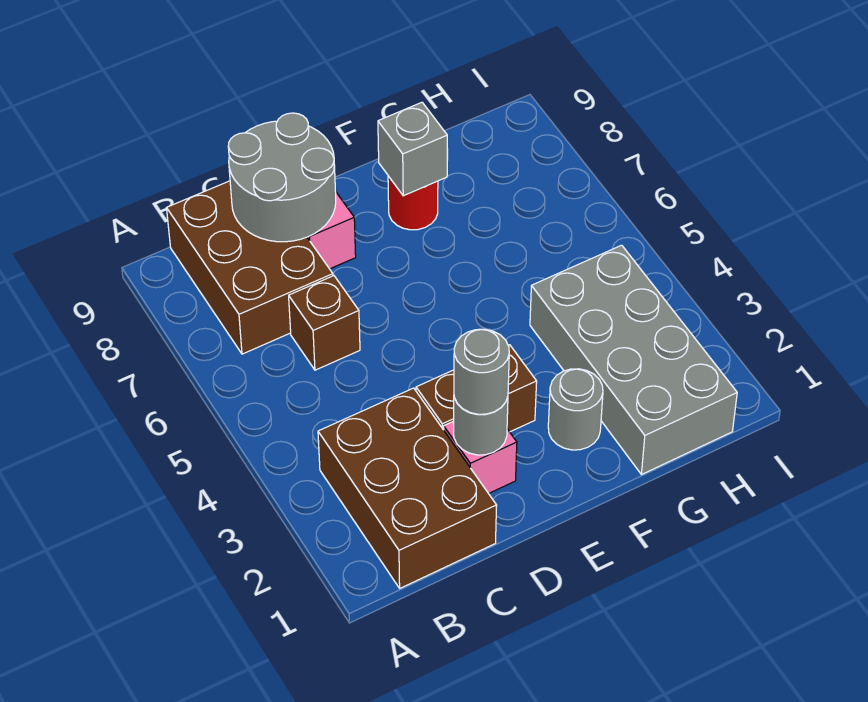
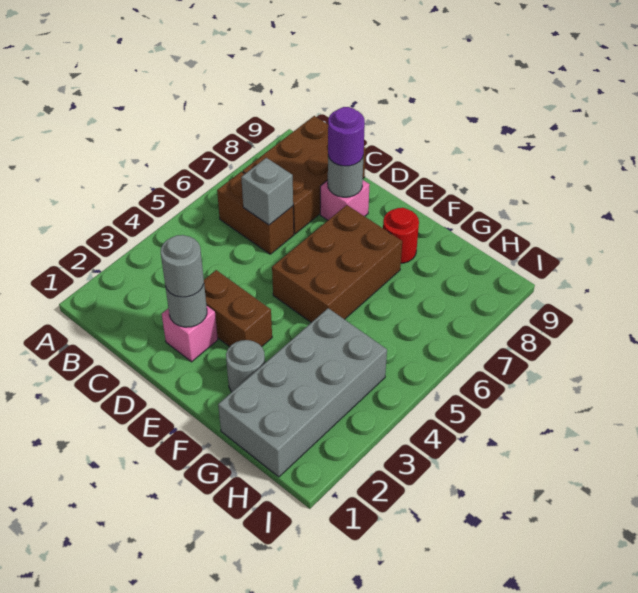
brown 2x3 brick [318,388,497,588] -> brown 2x3 brick moved to [272,205,402,323]
brown 1x1 brick [289,276,360,370] -> brown 1x2 brick [217,171,294,254]
grey 2x2 round brick [228,113,336,242] -> grey 1x1 round brick [328,157,363,197]
none -> purple 1x1 round brick [328,107,365,166]
grey 1x1 brick [378,102,447,196] -> grey 1x1 brick moved to [241,158,293,225]

